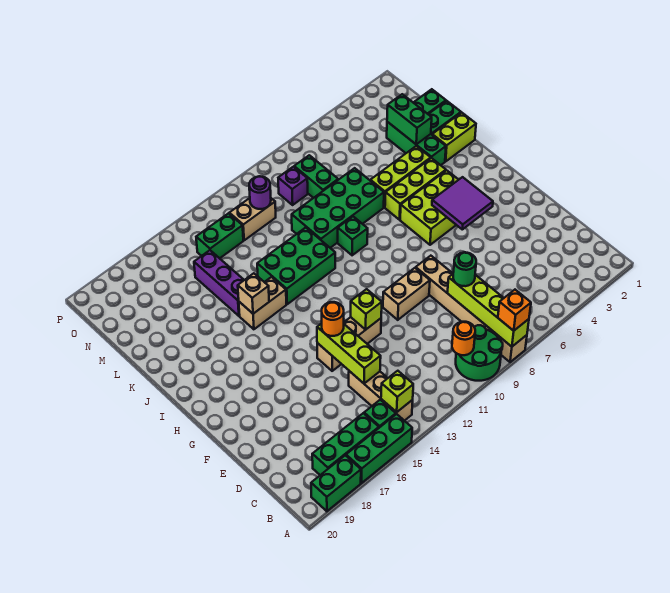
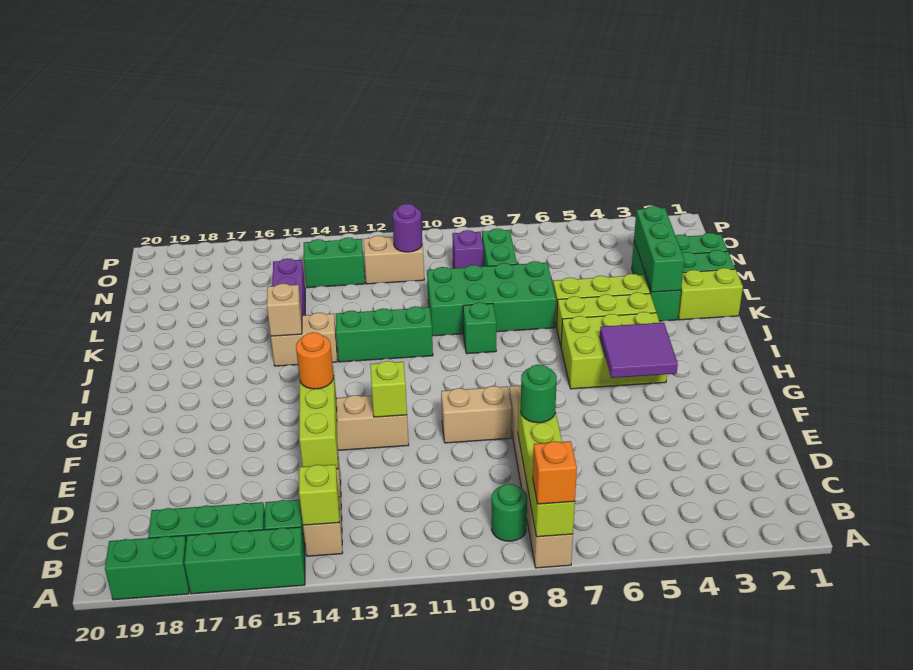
green 2x2 round brick [456,325,503,381] -> green 1x1 round brick [492,484,527,541]
orange 1x1 round brick [452,322,475,355] -> none
green 2x3 brick [257,228,335,304] -> green 1x3 brick [336,306,433,362]
green 1x2 brick [387,94,432,144] -> green 1x3 brick [634,206,684,292]

